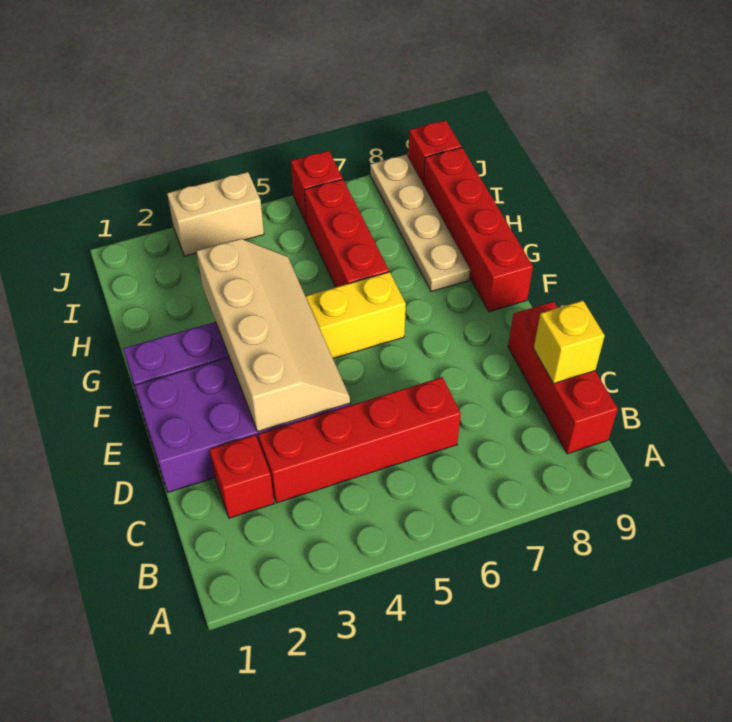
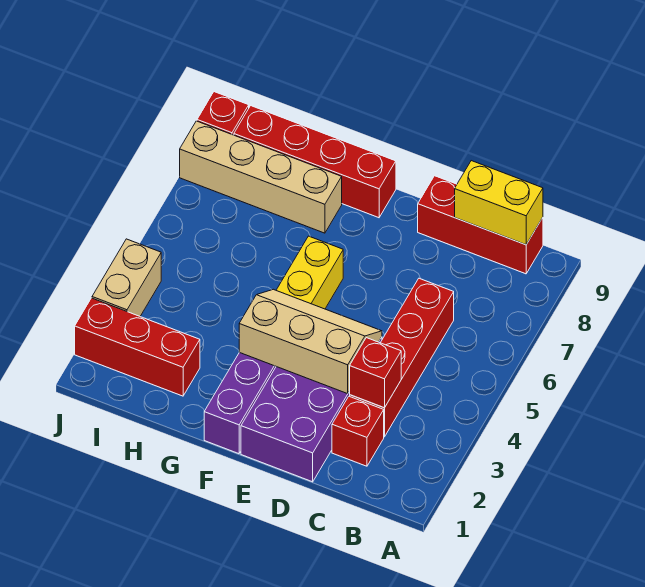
yellow 1x1 brick [534,300,605,384] -> yellow 1x2 brick [455,161,543,245]
tan 2x4 slope [196,239,350,432] -> tan 2x3 slope [239,289,382,394]
red 1x3 brick [305,179,389,287] -> red 1x3 brick moved to [75,298,200,396]
tan 1x4 plate [370,155,470,292] -> tan 1x4 brick [180,121,342,233]
red 1x1 brick [291,151,343,222] -> red 1x1 brick moved to [350,338,401,408]

